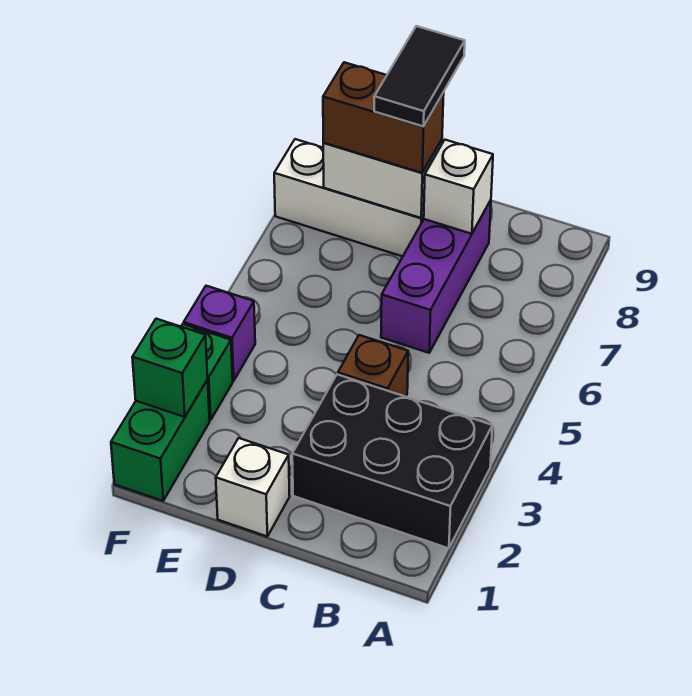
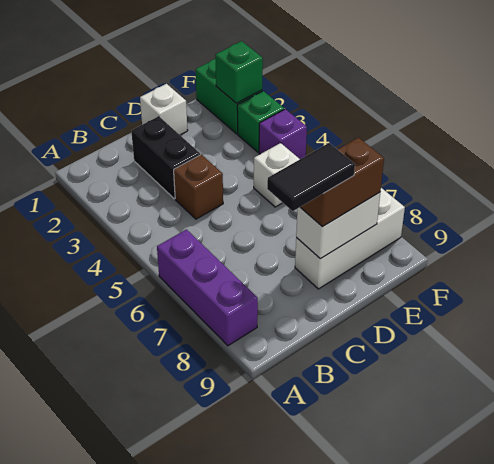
black 2x3 brick [292,374,492,548] -> black 1x2 brick [131,116,200,199]
purple 1x3 brick [381,200,491,353] -> purple 1x3 brick moved to [157,230,258,346]
white 1x1 brick [424,140,493,234] -> white 1x1 brick moved to [254,143,300,207]
black 1x2 tile [374,26,465,126] -> black 1x2 tile turned to [267,143,355,211]

